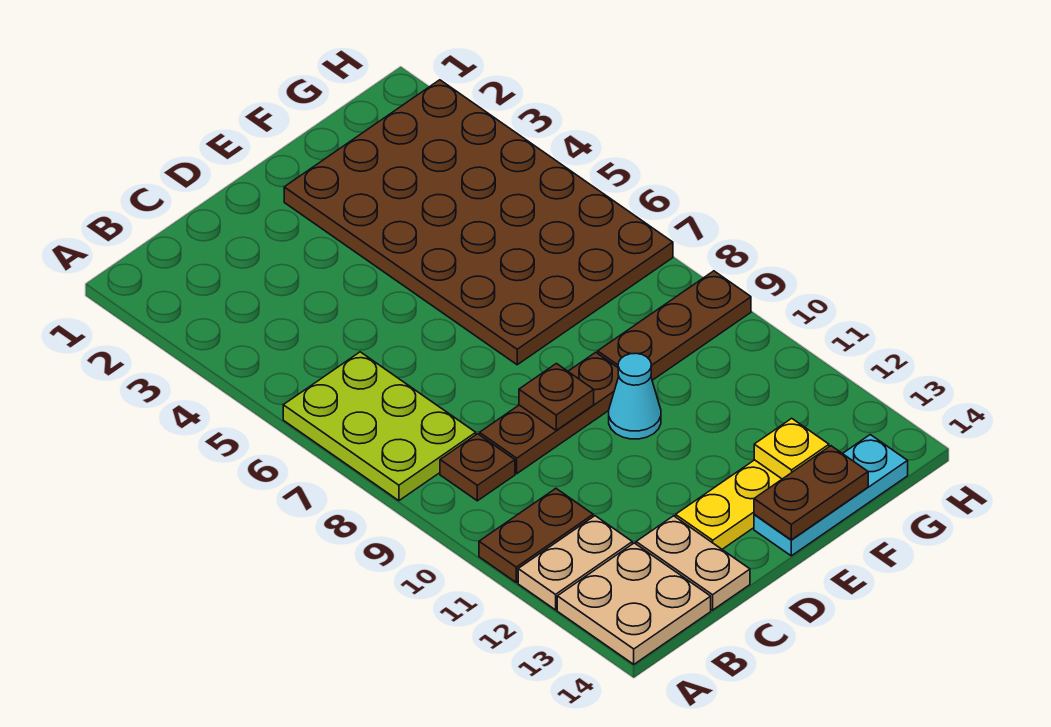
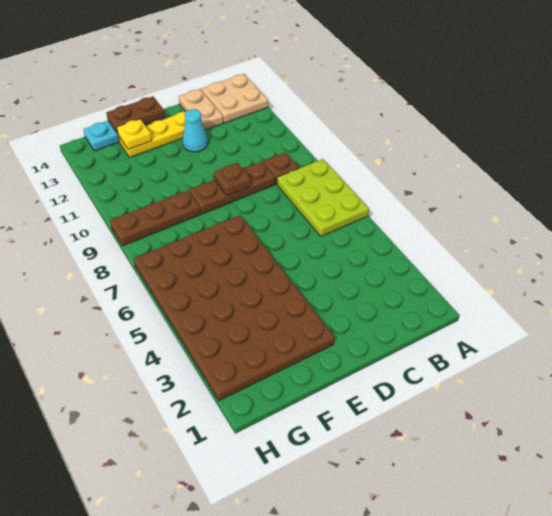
brown 1x2 plate [479,489,593,582] -> none
tan 1x2 plate [518,516,632,610] -> none
cyan 1x1 cone [609,353,661,439] -> cyan 1x1 cone moved to [183,109,208,152]

